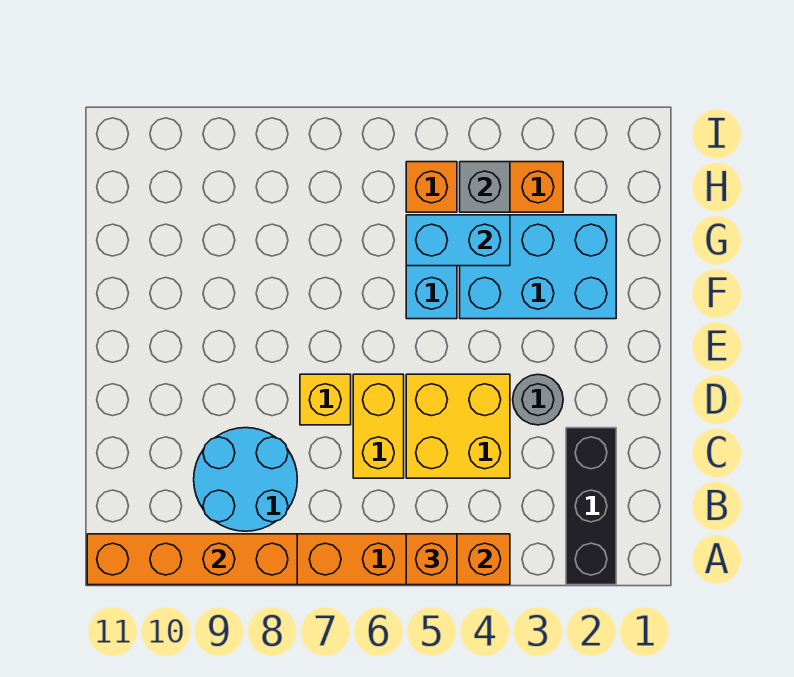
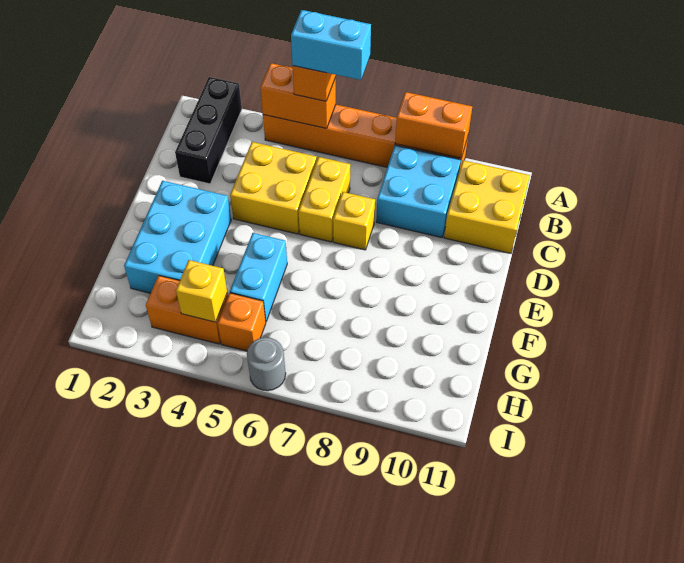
orange 1x4 brick [87,534,297,585] -> orange 1x2 brick [395,92,472,158]
cyan 2x2 round brick [194,428,297,531] -> cyan 2x2 brick [376,145,461,238]
none -> yellow 2x2 brick [444,160,530,253]
grey 1x1 round brick [513,375,563,425] -> grey 1x1 round brick moved to [247,337,286,391]
cyan 2x3 brick [460,215,616,319] -> cyan 2x3 brick turned to [124,181,231,293]
cyan 1x2 brick [406,215,510,266] -> cyan 1x2 brick moved to [291,10,371,80]
grey 1x1 brick [460,162,510,212] -> yellow 1x1 brick [176,260,227,322]

